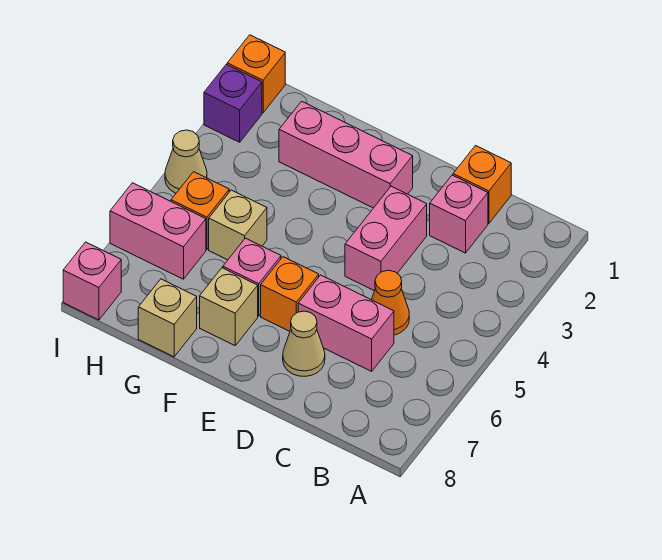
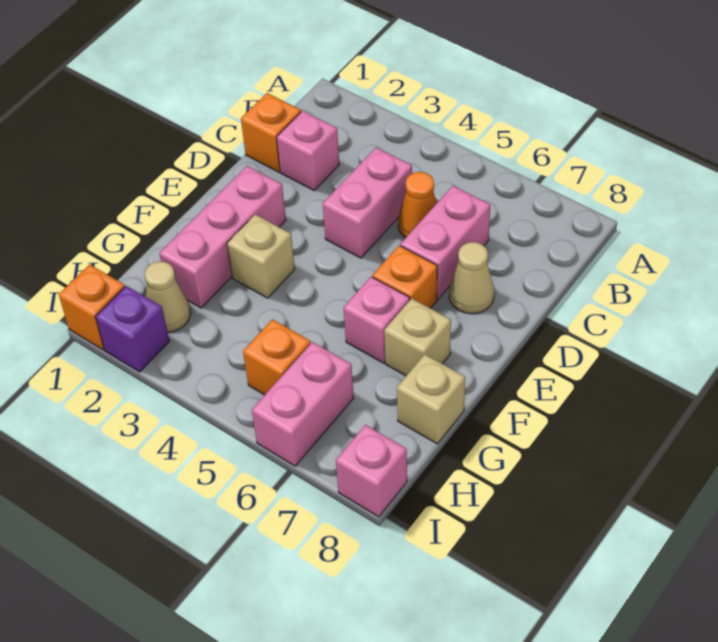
pink 1x2 brick [345,186,427,291] -> pink 1x2 brick turned to [323,147,412,258]
tan 1x1 brick [209,190,267,260] -> tan 1x1 brick moved to [227,214,295,298]
tan 1x1 cone [165,130,207,193] -> tan 1x1 cone moved to [145,261,191,332]

